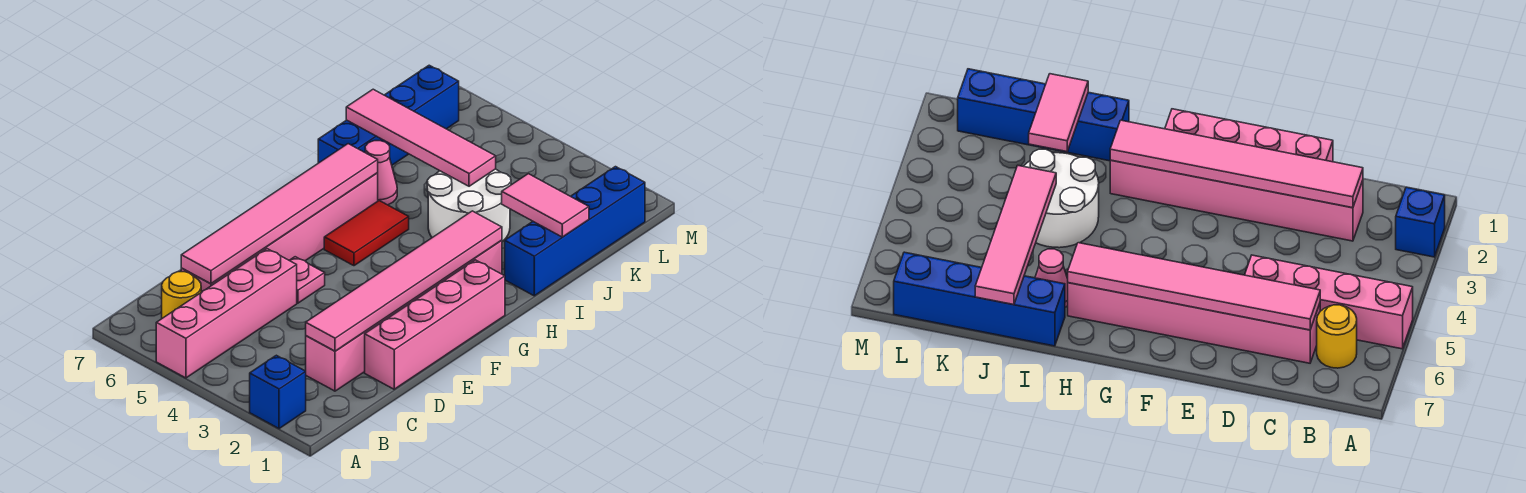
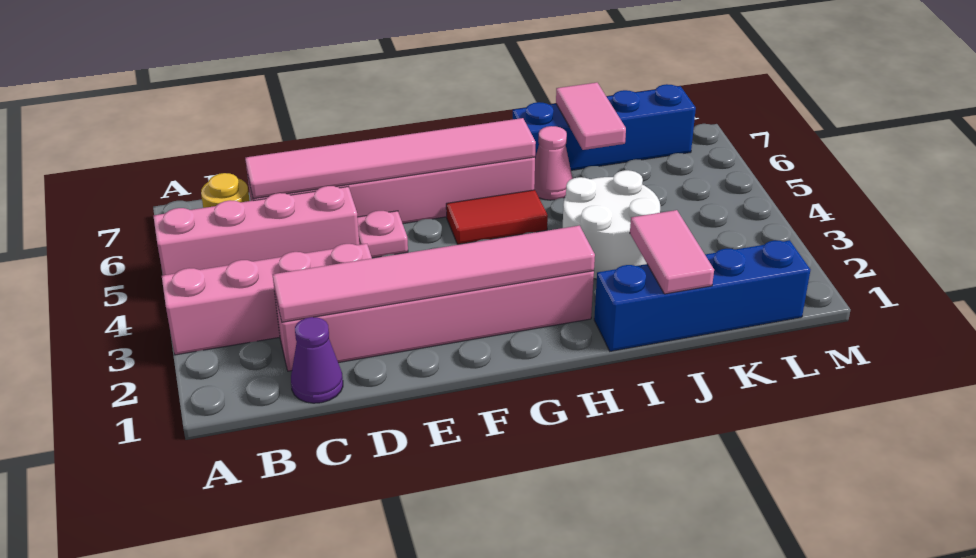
blue 1x1 brick [250,355,306,429] -> none
none -> purple 1x1 cone [291,317,343,403]
pink 1x4 brick [365,260,505,389] -> pink 1x4 brick moved to [162,244,372,355]
pink 1x4 tile [346,89,496,186] -> pink 1x2 tile [556,83,626,150]

